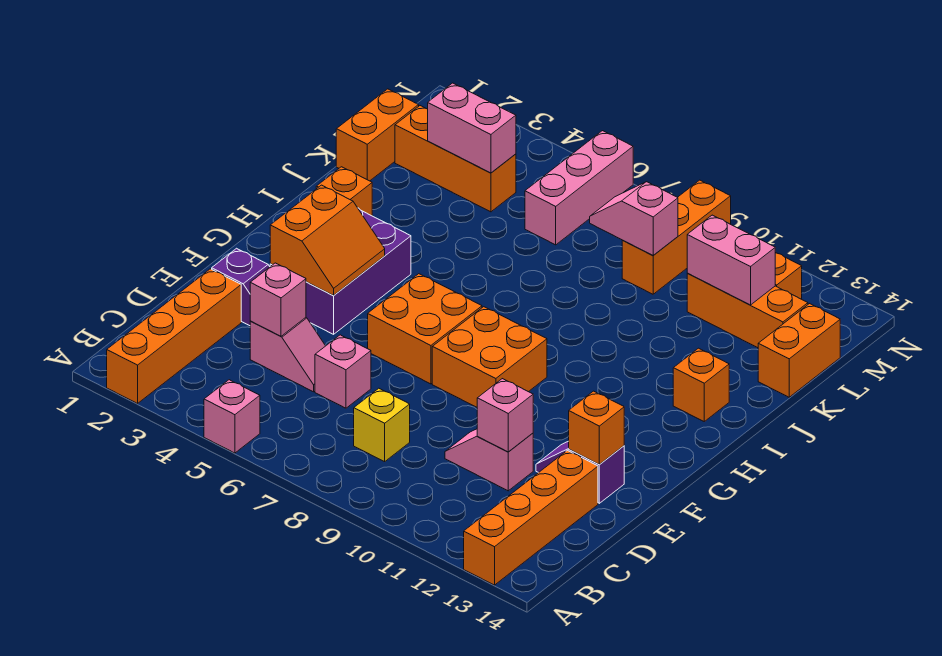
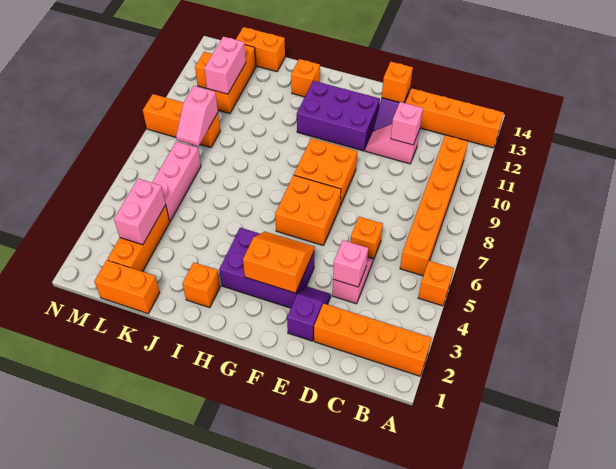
pink 1x1 brick [204,380,260,453] -> orange 1x1 brick [418,261,454,306]
none -> orange 1x6 brick [400,135,468,276]
yellow 1x1 brick [354,388,410,462] -> none
pink 1x1 brick [315,335,371,408] -> orange 1x1 brick [350,217,383,260]
pink 1x2 slope [445,429,533,491] -> pink 1x2 slope turned to [365,124,420,164]
none -> purple 2x3 brick [297,81,380,151]
pink 1x3 brick [525,131,633,245] -> pink 1x3 brick turned to [152,141,201,222]

